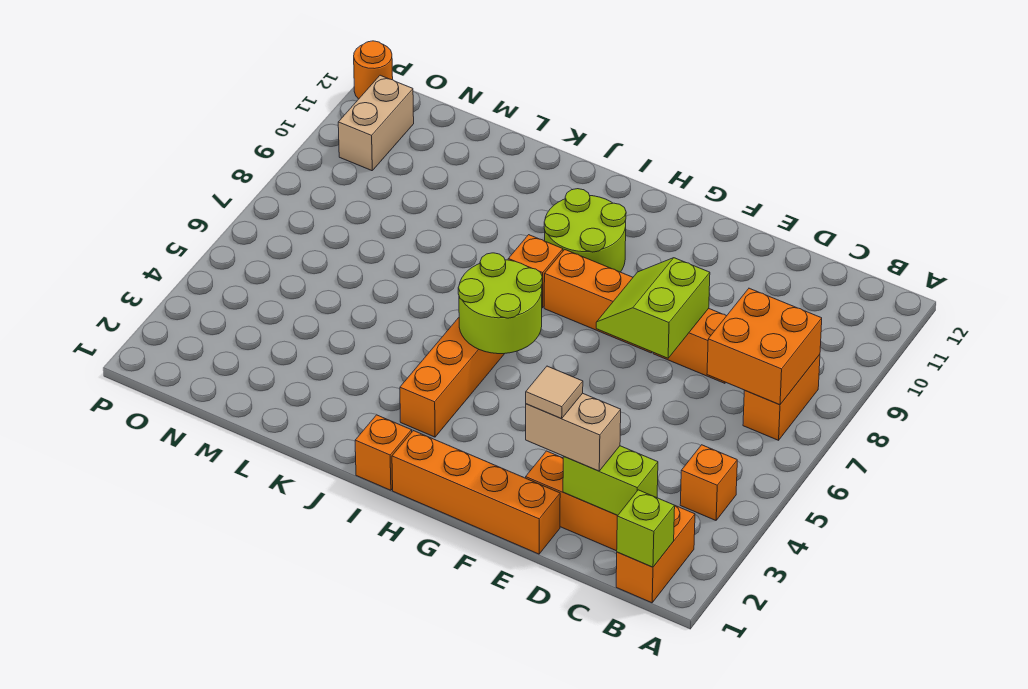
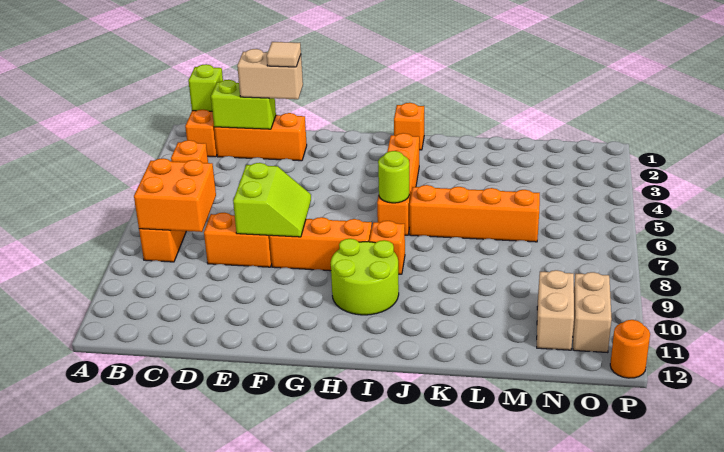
orange 1x4 brick [392,431,560,554] -> orange 1x4 brick moved to [410,185,540,242]
lime 2x2 round brick [458,253,542,354] -> lime 1x1 round brick [378,151,409,203]
none -> tan 1x2 brick [537,270,574,350]

